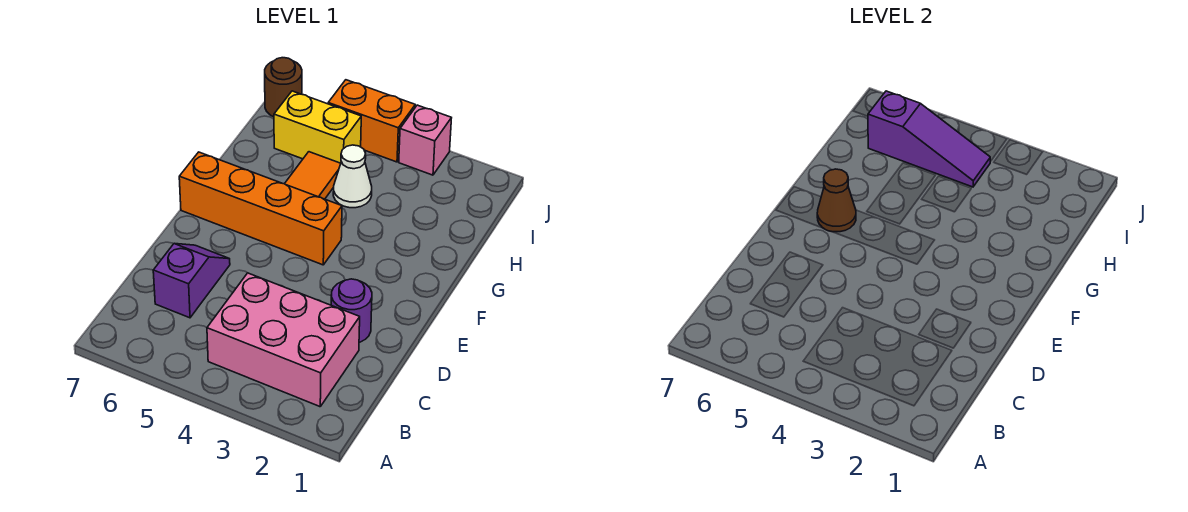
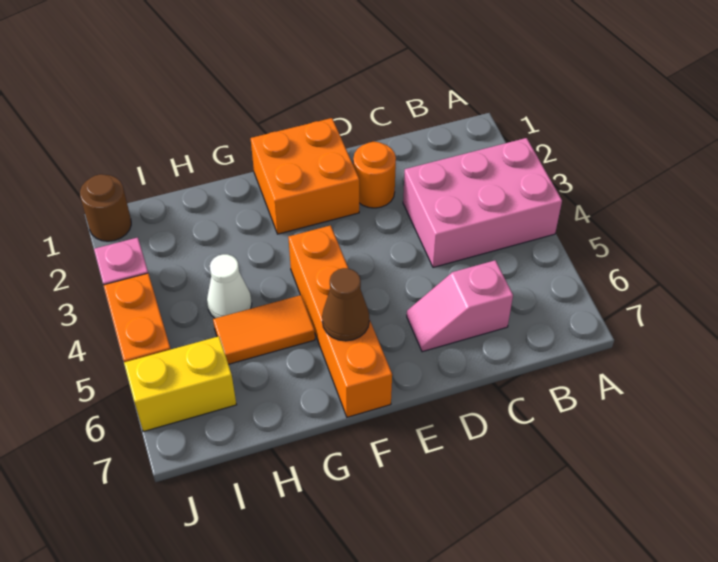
pink 2x3 brick [207,273,360,407] -> pink 2x3 brick turned to [403,138,562,267]
purple 1x2 slope [153,244,230,318] -> pink 1x2 slope [407,260,513,352]
purple 1x1 round brick [331,279,372,342] -> orange 1x1 round brick [353,142,396,208]
none -> orange 2x2 brick [251,118,359,234]
purple 1x3 slope [868,91,990,187] -> none
yellow 1x2 brick [274,91,361,163] -> yellow 1x2 brick turned to [124,336,236,432]
brown 1x1 round brick [265,58,302,117] -> brown 1x1 round brick moved to [80,174,131,241]

